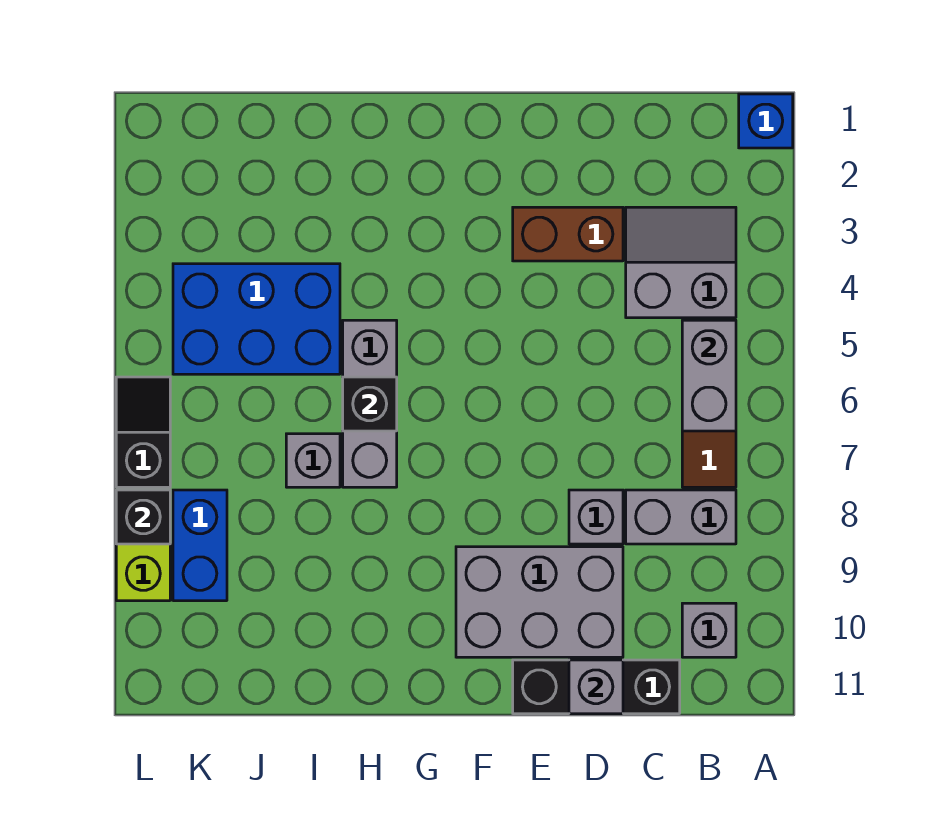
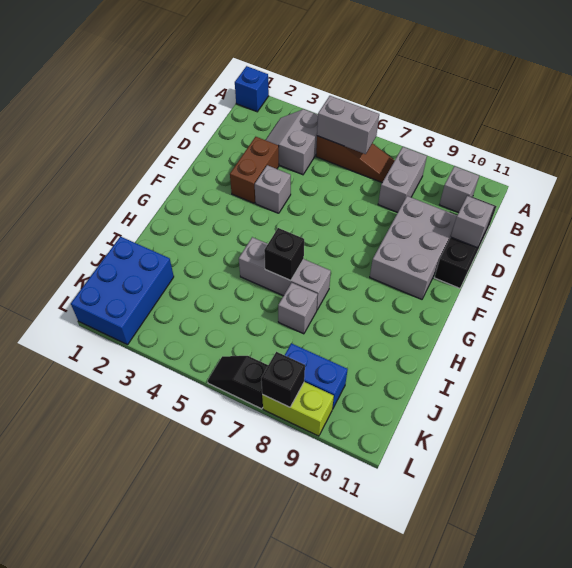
grey 1x1 brick [569,490,623,544] -> grey 1x1 brick moved to [255,165,291,213]
blue 2x3 brick [173,264,340,374] -> blue 2x3 brick moved to [71,237,174,345]

